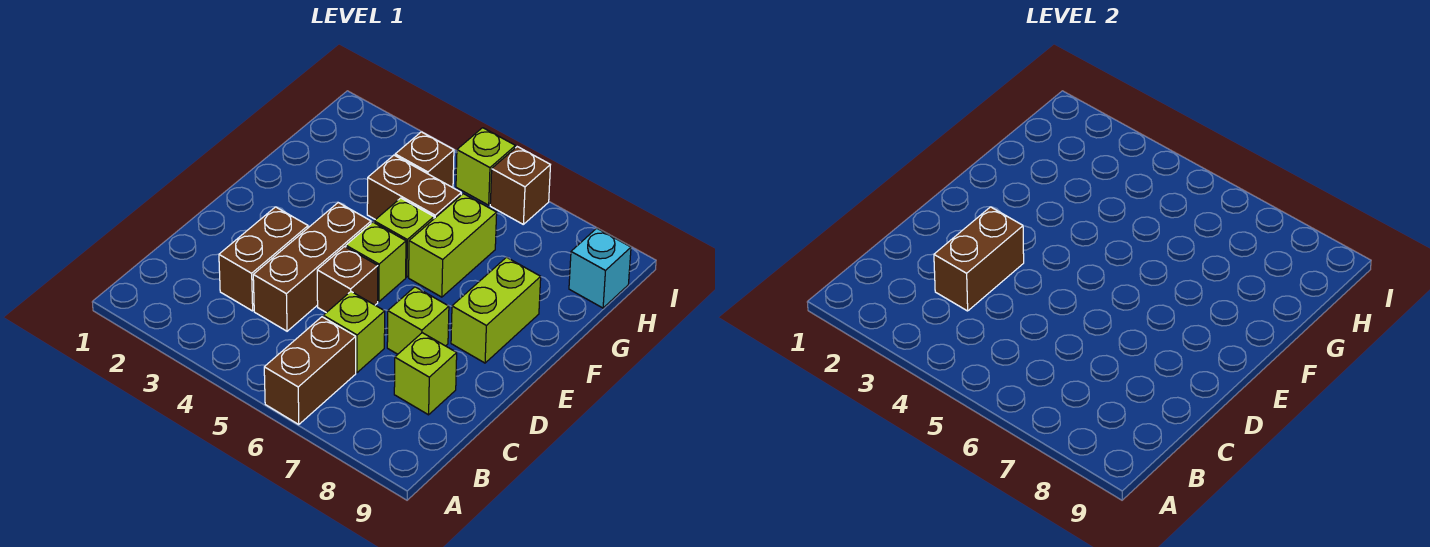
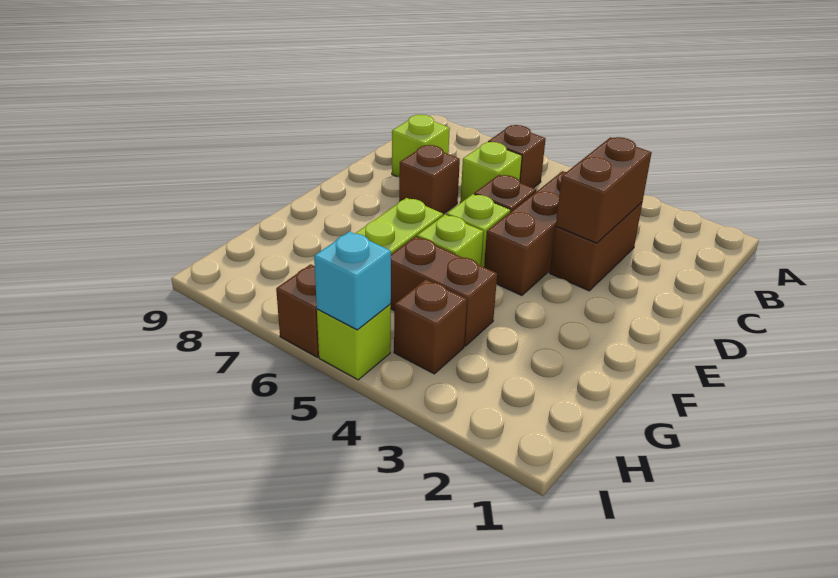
brown 1x2 brick [264,317,356,425] -> brown 1x1 brick [488,125,546,188]
lime 1x1 brick [387,287,449,354] -> brown 1x1 brick [399,145,460,214]
lime 1x2 brick [451,257,541,363] -> none
cyan 1x1 brick [569,228,631,308] -> cyan 1x1 brick moved to [314,231,391,330]

